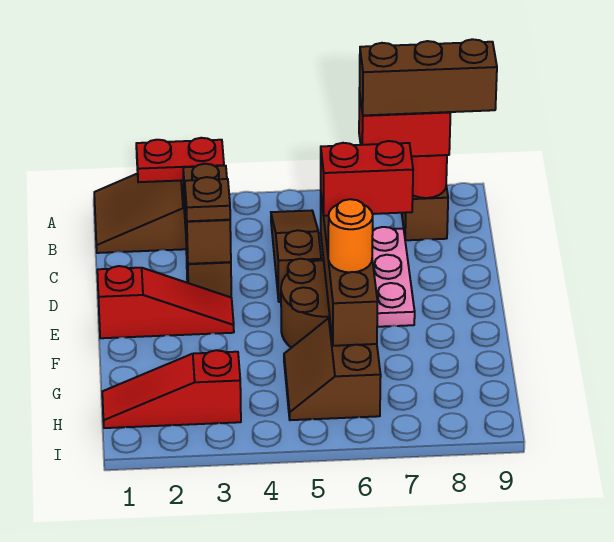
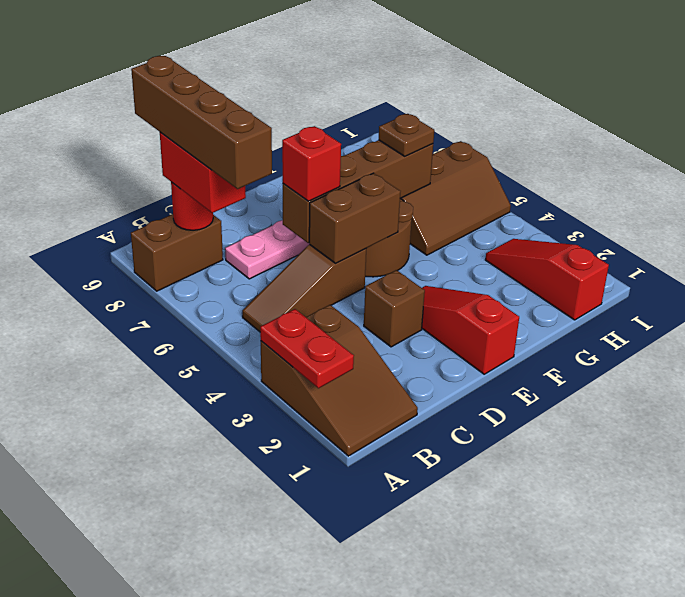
brown 1x3 brick [359,39,497,115] -> brown 1x4 brick [131,56,272,189]
brown 1x2 brick [183,164,231,264] -> brown 1x2 brick moved to [309,173,401,263]
brown 1x1 plate [185,177,230,221] -> brown 1x1 plate moved to [379,114,434,156]
red 1x2 brick [321,141,413,216] -> red 1x1 brick [282,126,341,201]
orange 1x1 round brick [328,199,373,272] -> none
brown 2x2 slope [284,318,381,420] -> brown 2x3 slope [401,141,511,255]
red 1x3 slope [102,350,241,428] -> red 1x3 slope turned to [485,239,609,320]

